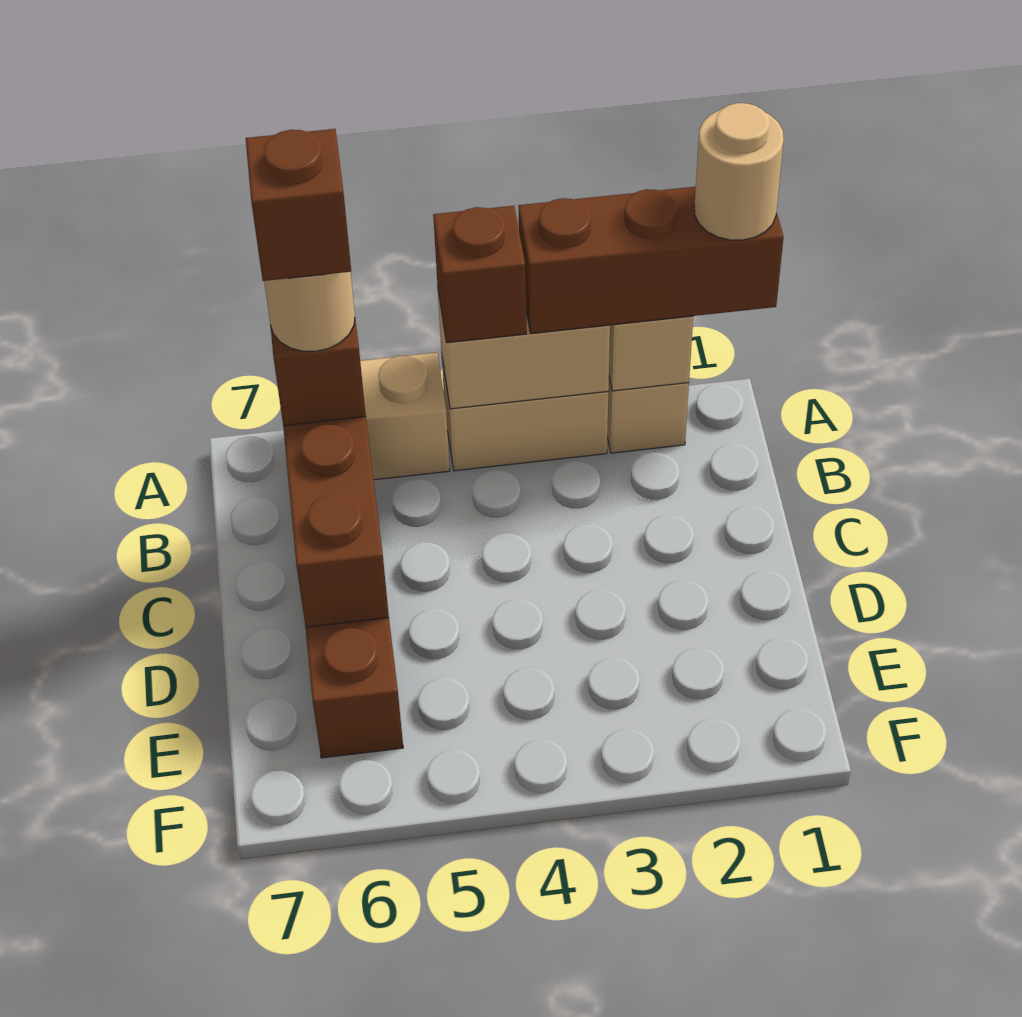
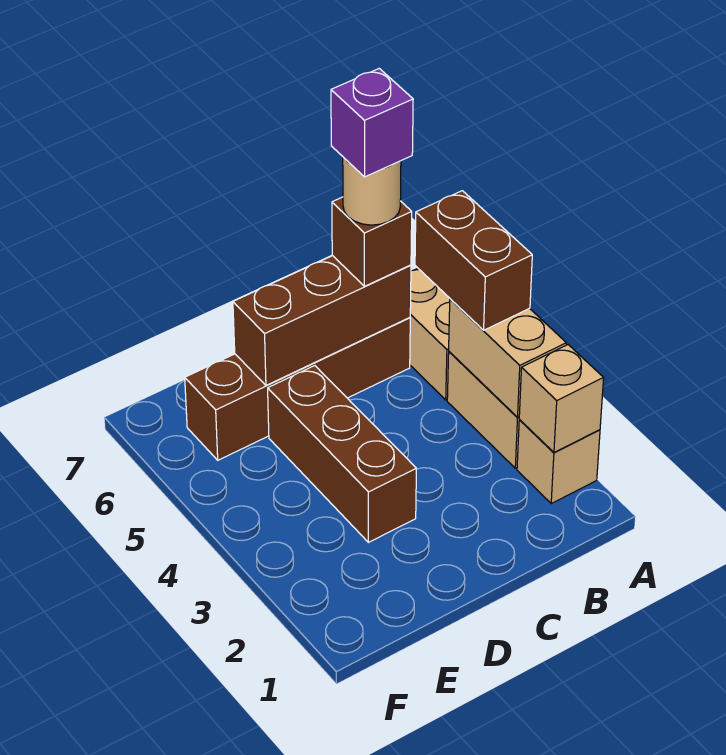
brown 1x3 brick [518,187,784,334] -> brown 1x3 brick moved to [268,366,416,542]
tan 1x1 round brick [694,103,784,240] -> none
brown 1x1 brick [433,206,526,343] -> brown 1x2 brick [415,191,532,330]
brown 1x1 brick [246,129,351,281] -> purple 1x1 brick [331,69,413,177]

